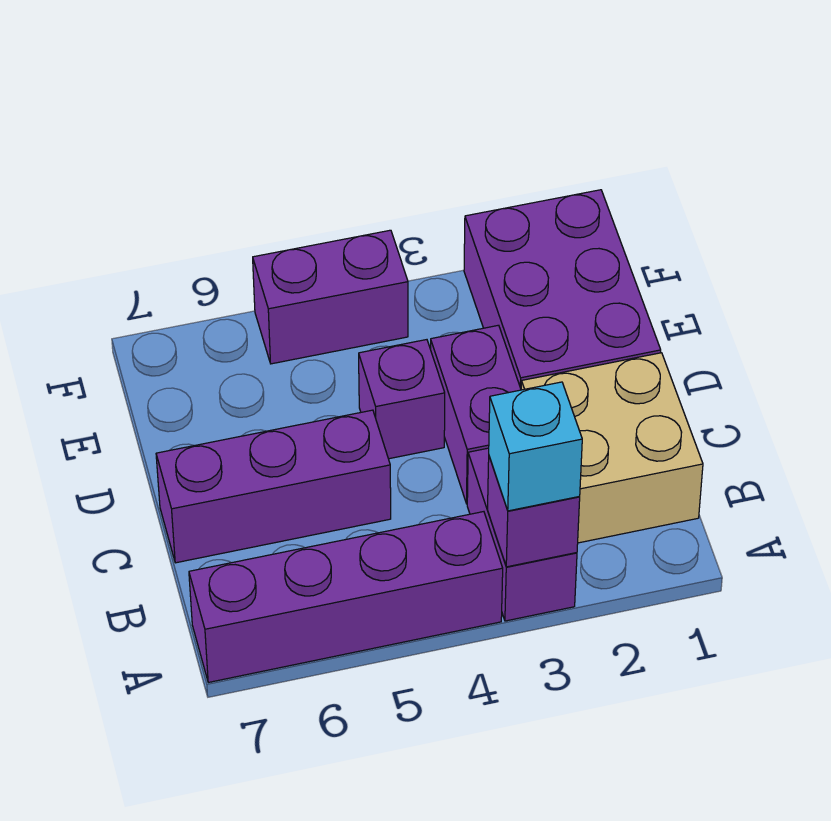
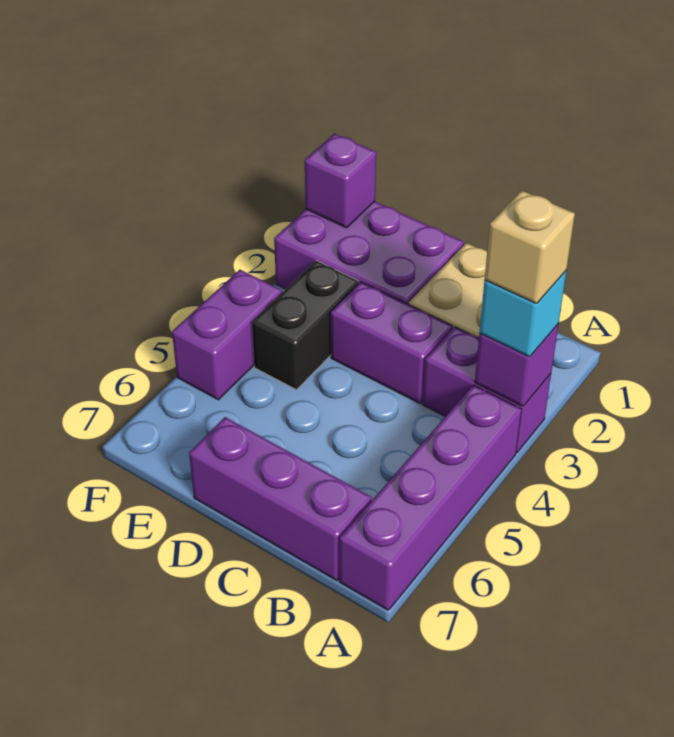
none -> tan 1x1 brick [485,190,575,304]
purple 1x3 brick [156,410,391,563] -> purple 1x3 brick turned to [189,417,371,581]
purple 1x1 brick [359,340,445,459] -> purple 1x1 brick moved to [305,134,376,228]
none -> black 1x2 brick [252,261,359,390]

